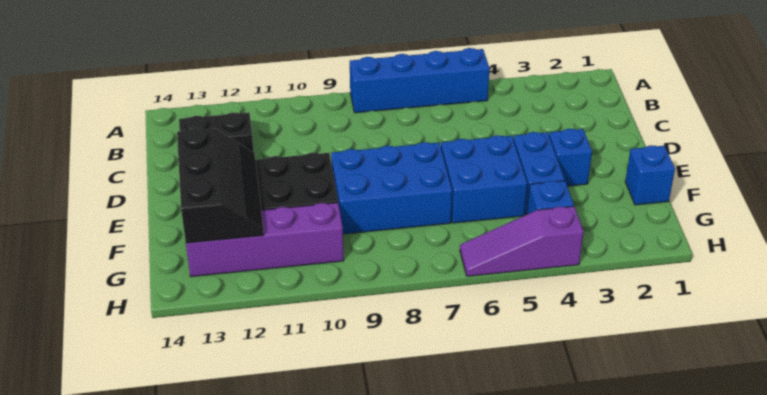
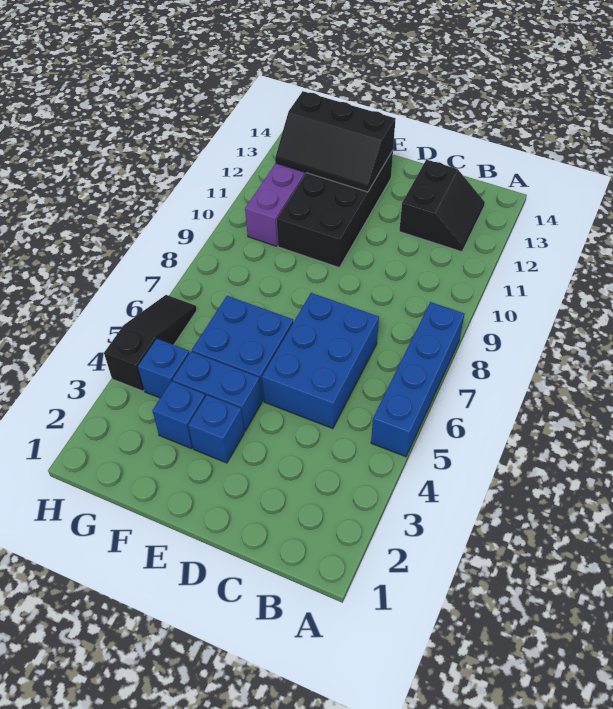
blue 2x3 brick [331,142,452,234] -> blue 2x3 brick moved to [262,293,379,429]
blue 1x1 brick [625,145,675,205] -> blue 1x1 brick moved to [152,381,205,449]
purple 1x3 slope [460,206,584,276] -> black 1x3 slope [104,295,197,391]

